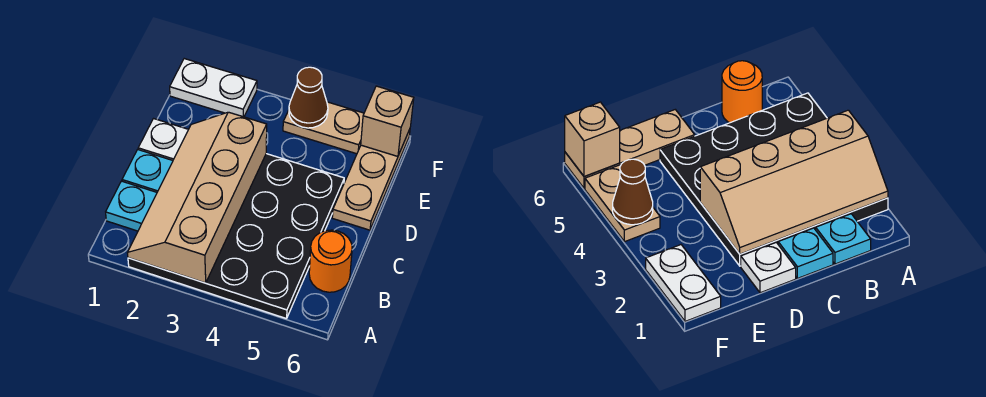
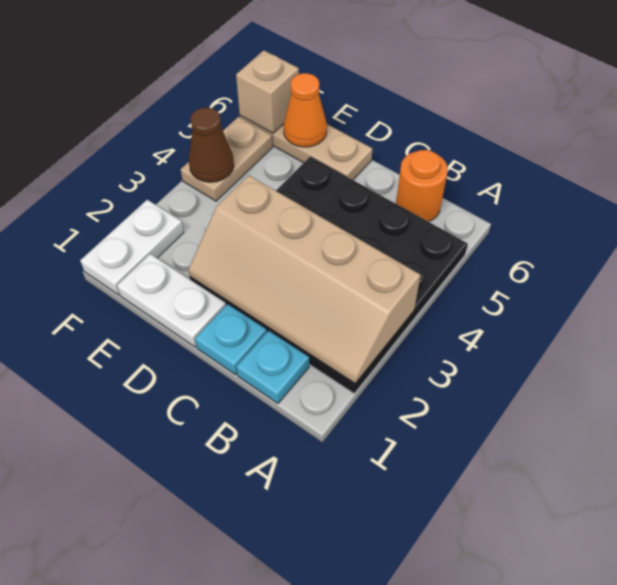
white 1x1 plate [138,119,188,160] -> white 1x2 plate [117,254,226,347]
none -> orange 1x1 cone [283,73,327,147]

